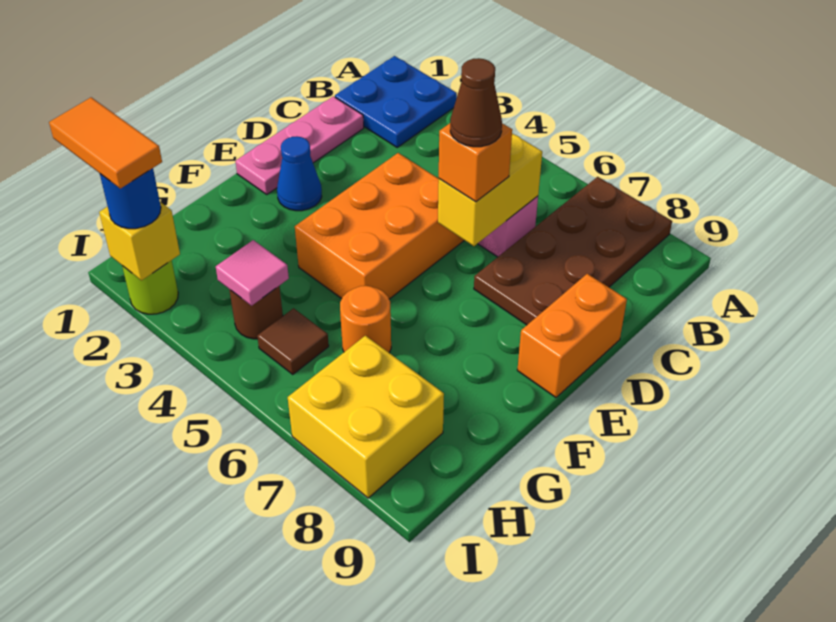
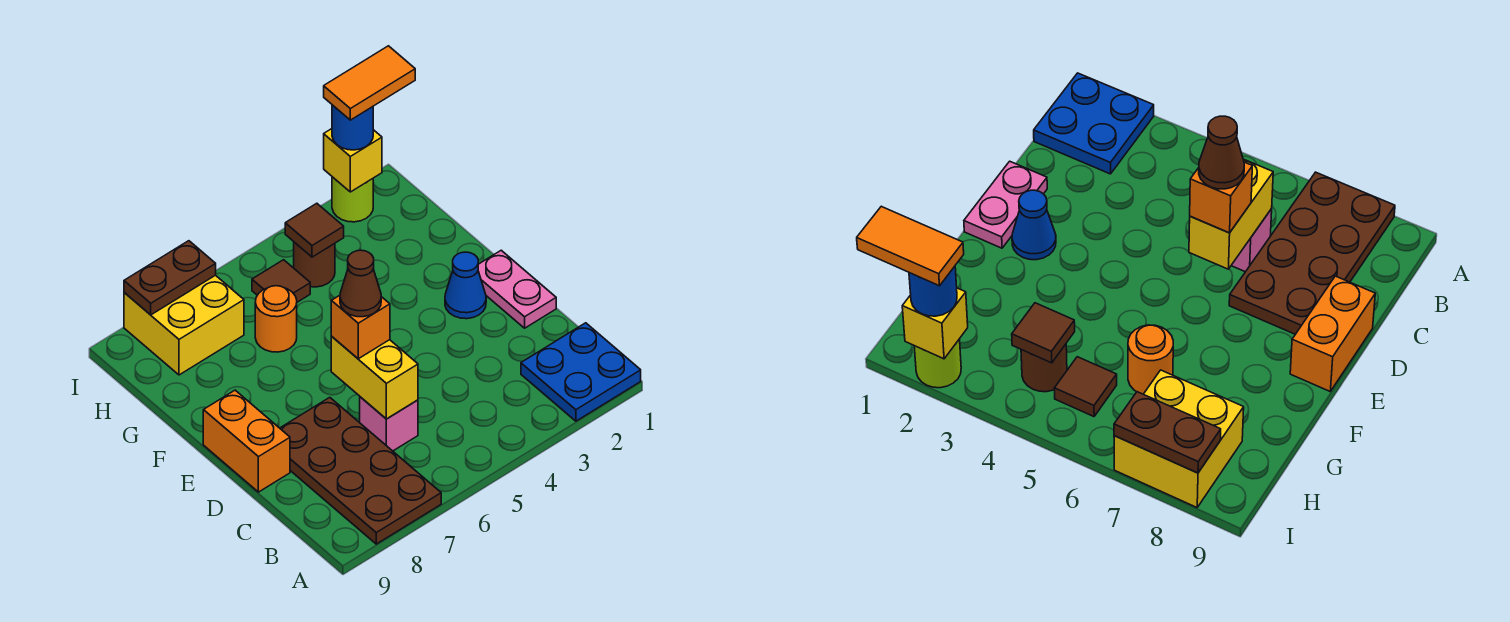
pink 1x3 plate [235,96,364,194] -> pink 1x2 plate [478,250,556,328]
orange 2x3 brick [295,153,464,299] -> none
pink 1x1 tile [216,240,289,306] -> brown 1x1 tile [285,203,344,257]
none -> brown 1x2 plate [124,241,216,315]

